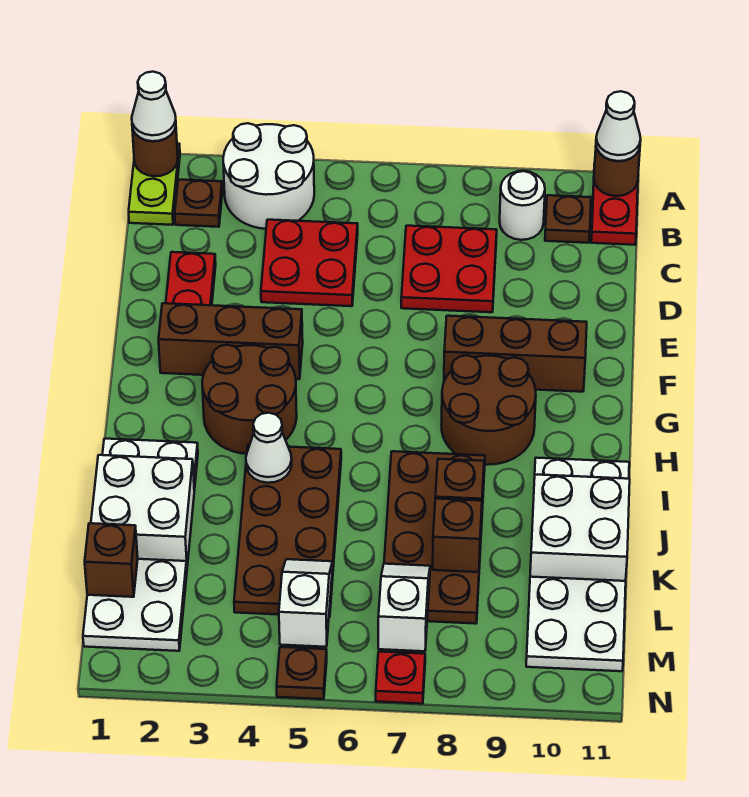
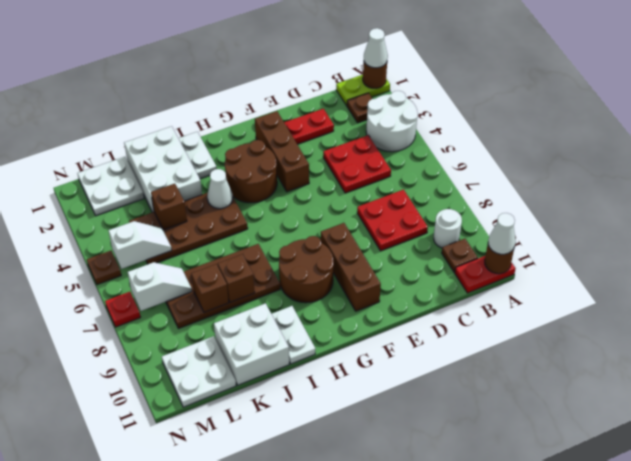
white 2x2 brick [91,455,194,566] -> white 2x3 brick [124,126,202,212]
brown 1x1 brick [85,523,138,597] -> brown 1x1 brick moved to [151,184,187,230]

